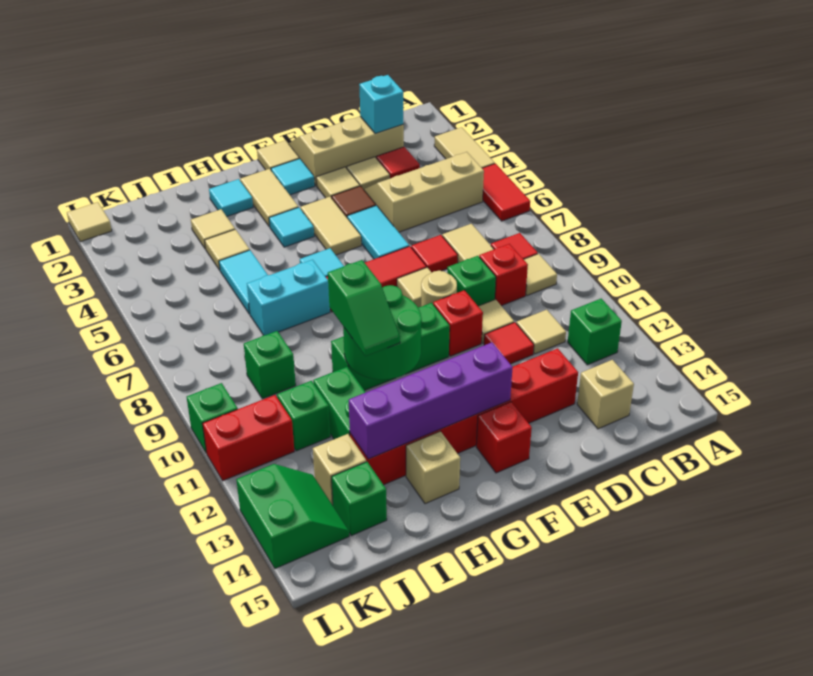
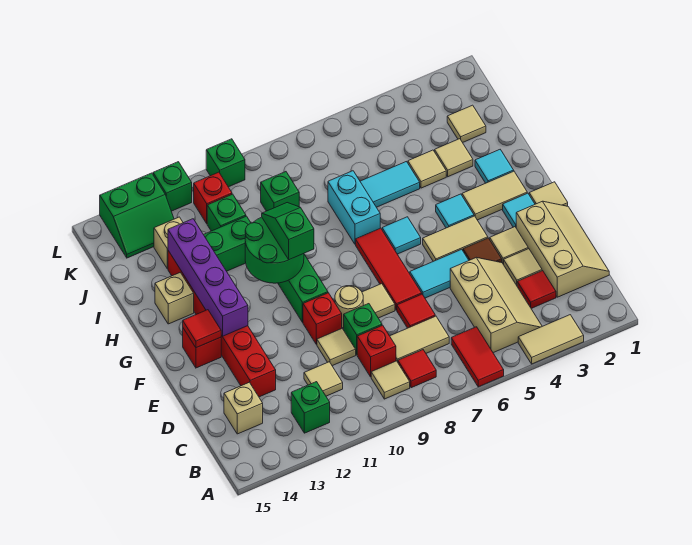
red 1x2 tile [482,164,530,221] -> red 1x2 tile turned to [451,327,504,387]
cyan 1x1 brick [359,75,403,134] -> none
red 1x1 tile [484,322,534,364] -> red 1x1 tile moved to [183,310,221,348]
green 1x2 slope [328,260,400,356] -> green 1x2 slope turned to [262,203,314,260]
green 1x1 brick [332,462,387,536] -> green 1x1 brick moved to [153,162,192,211]
red 1x2 brick [203,395,294,481] -> red 1x1 brick [194,172,232,223]
tan 1x1 tile [67,202,112,242] -> tan 1x1 tile moved to [447,105,486,143]

